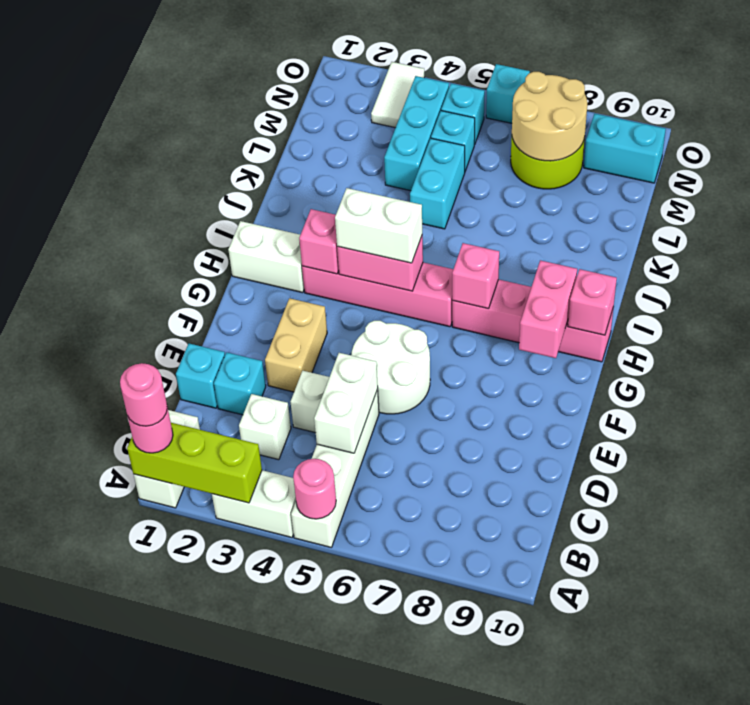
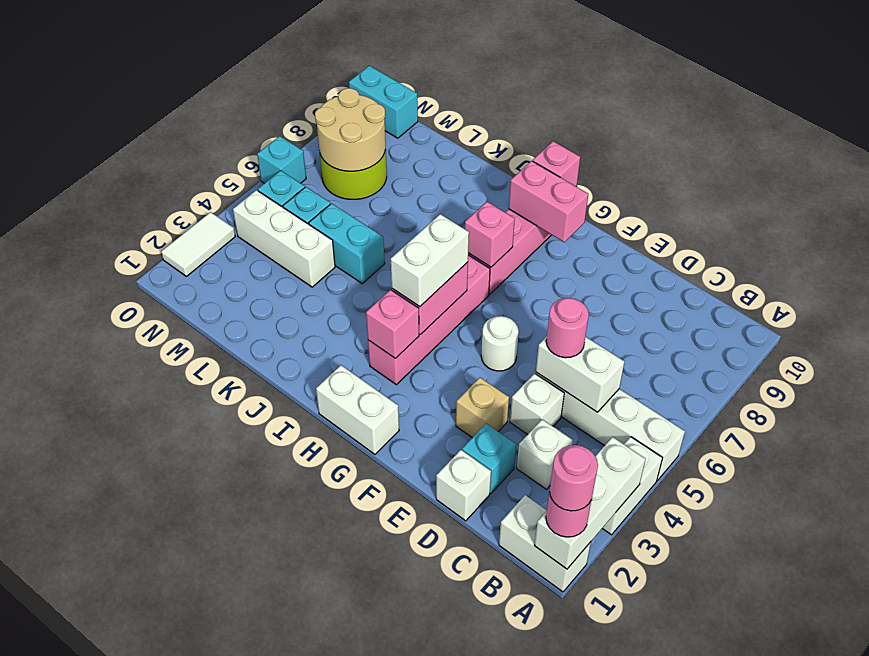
lime 1x3 brick [127,423,262,503] -> white 1x3 brick [534,437,646,569]
pink 1x1 round brick [293,459,336,519] -> pink 1x1 round brick moved to [546,298,589,358]
cyan 1x1 brick [176,344,225,408] -> white 1x1 brick [436,450,491,521]
tan 1x2 brick [265,298,327,392] -> tan 1x1 brick [456,378,509,438]
white 2x2 round brick [351,321,430,414] -> white 1x1 round brick [481,316,519,371]
white 1x2 brick [228,221,304,293] -> white 1x2 brick turned to [316,365,399,454]
cyan 1x3 brick [384,76,449,191] -> white 1x3 brick [233,190,335,287]
white 1x2 tile [371,62,424,128] -> white 1x2 tile turned to [161,212,235,276]
cyan 1x2 brick [584,114,666,183] -> cyan 1x2 brick turned to [349,66,418,138]

